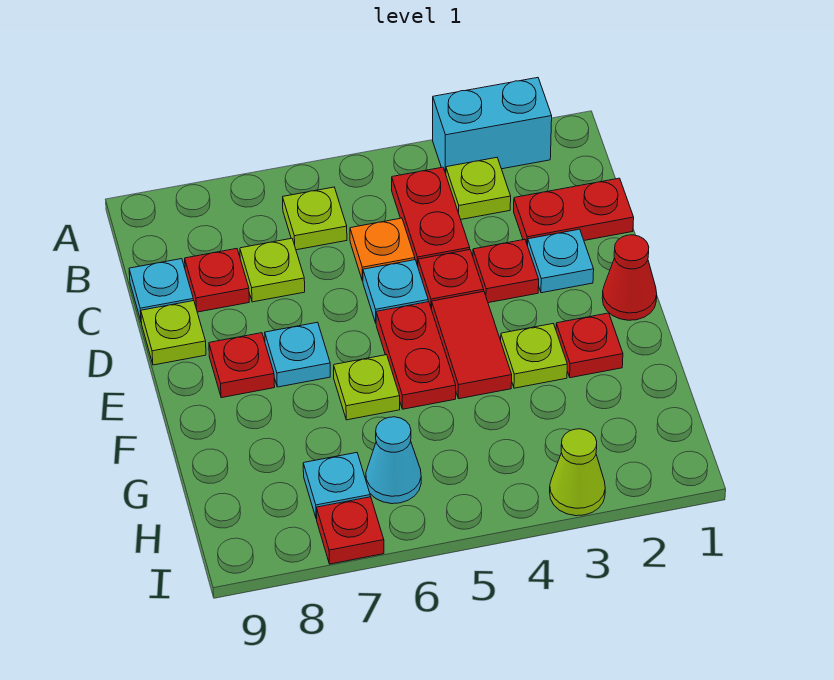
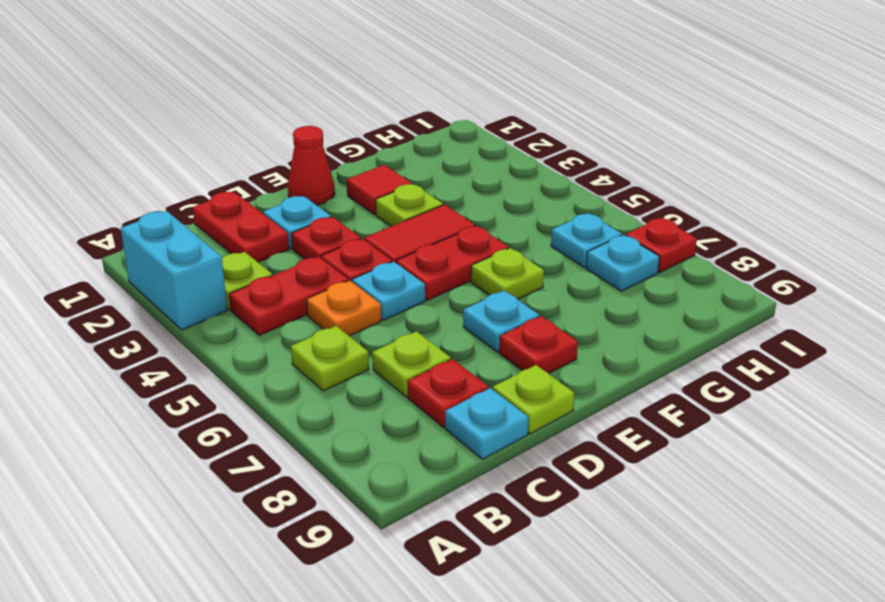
red 1x1 plate [556,313,623,378] -> red 1x1 tile [347,165,412,215]
cyan 1x1 cone [366,417,421,504] -> cyan 1x1 plate [551,213,622,268]
lime 1x1 cone [550,429,605,516] -> none

